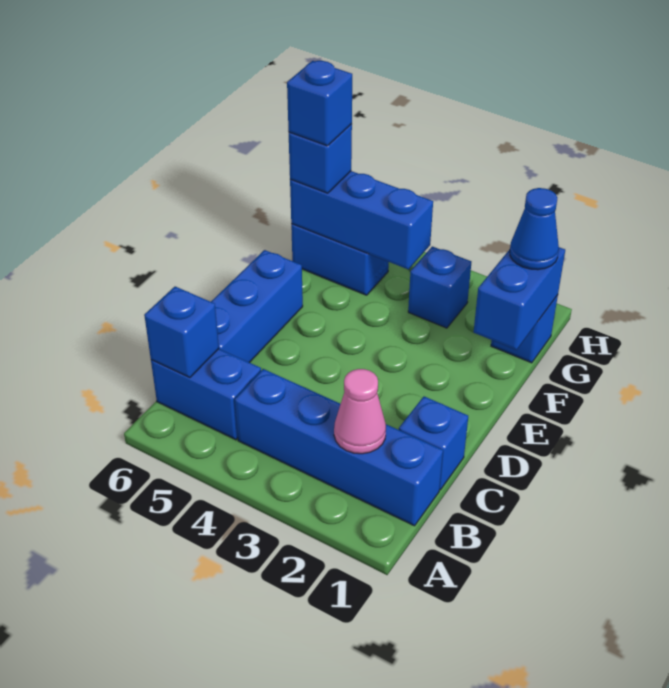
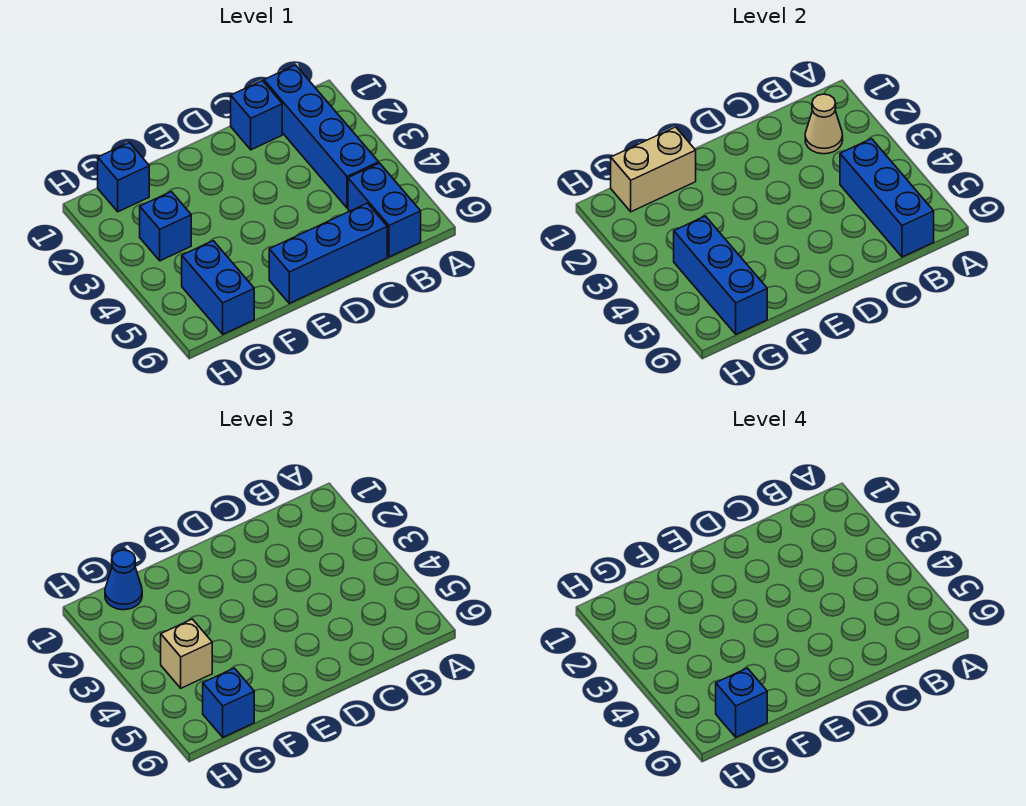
pink 1x1 cone [334,369,386,454] -> tan 1x1 cone [805,94,843,154]
blue 1x1 brick [144,287,219,378] -> blue 1x3 brick [840,139,934,257]
blue 1x2 brick [473,247,565,350] -> tan 1x2 brick [611,127,696,212]
none -> tan 1x1 brick [161,619,212,688]

